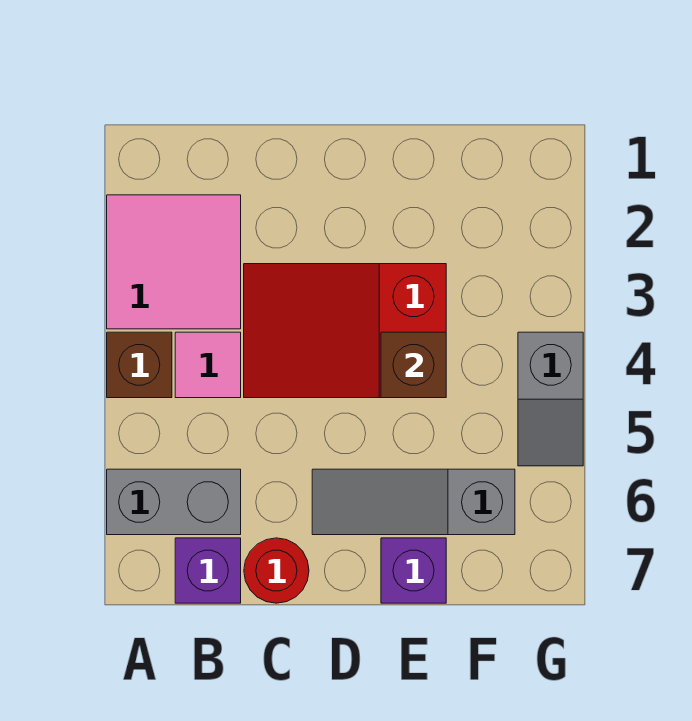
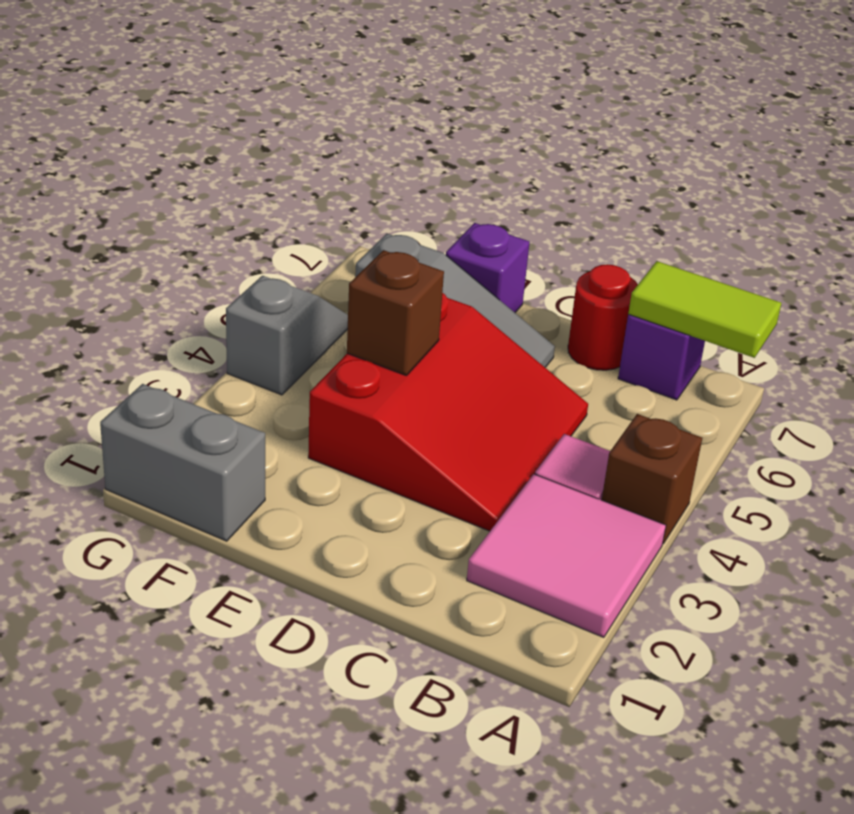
grey 1x2 brick [107,469,241,535] -> grey 1x2 brick moved to [100,384,265,541]
none -> lime 1x2 tile [628,261,781,358]
red 2x3 slope [244,264,446,398] -> red 3x3 slope [308,293,588,531]

